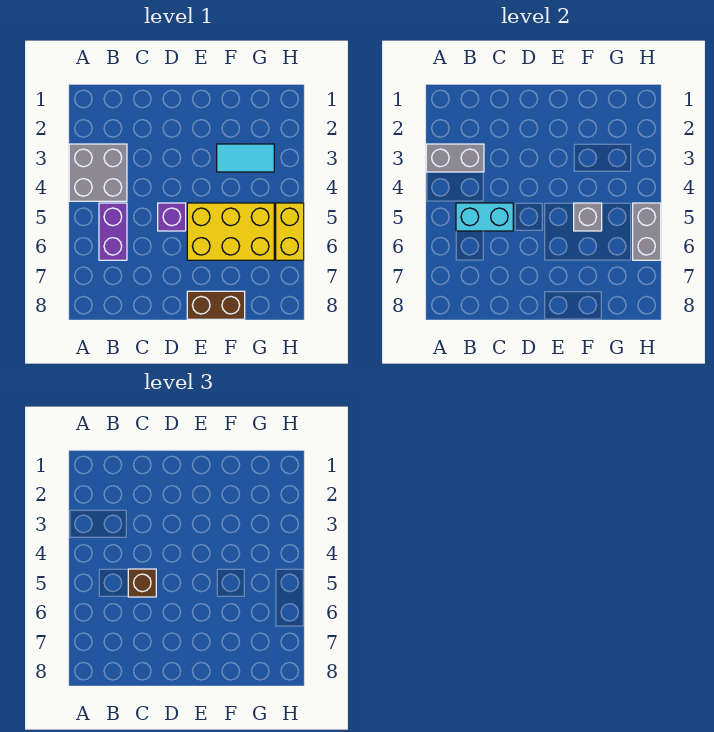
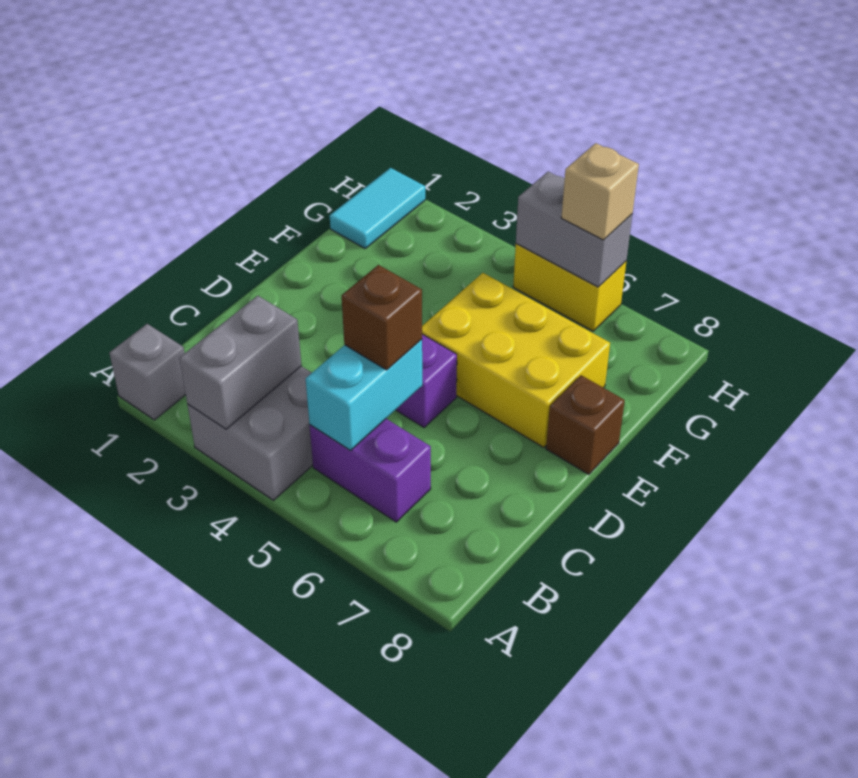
yellow 2x3 brick [187,203,274,260] -> yellow 2x3 brick turned to [422,273,610,448]
brown 1x2 brick [187,291,245,319] -> brown 1x1 brick [546,375,625,474]
cyan 1x2 tile [217,144,274,172] -> cyan 1x2 tile moved to [330,168,425,248]
grey 1x1 brick [574,203,602,231] -> grey 1x1 brick moved to [109,324,186,420]
none -> tan 1x1 brick [561,143,639,240]

